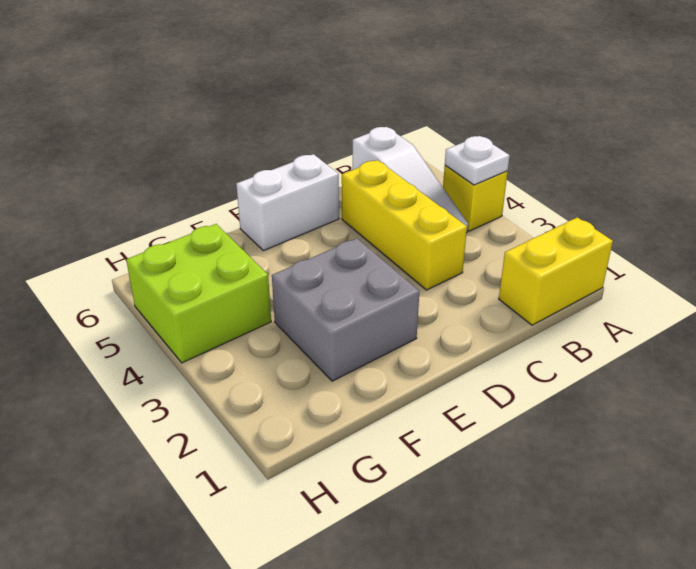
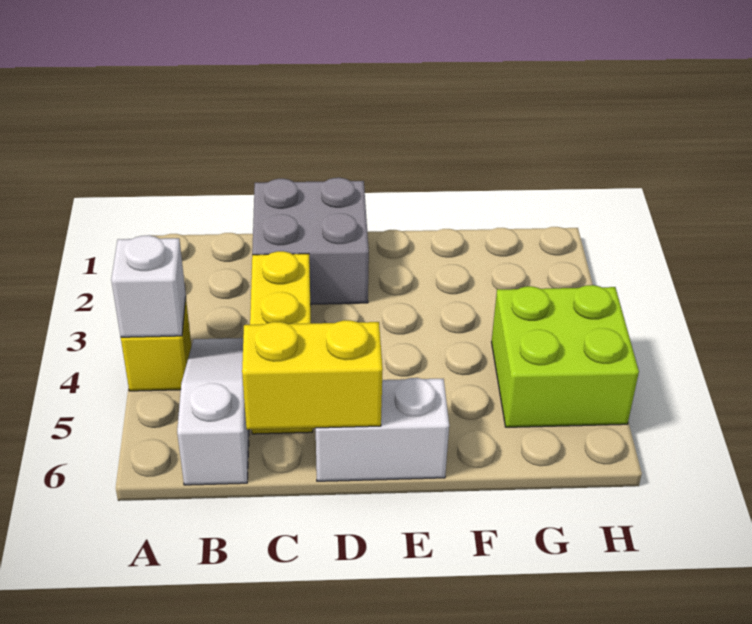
yellow 1x2 brick [499,217,613,325] -> yellow 1x2 brick moved to [242,320,383,430]
white 1x1 plate [445,136,510,185] -> white 1x1 brick [111,235,186,337]
grey 2x2 brick [272,238,419,381] -> grey 2x2 brick moved to [252,178,369,304]

